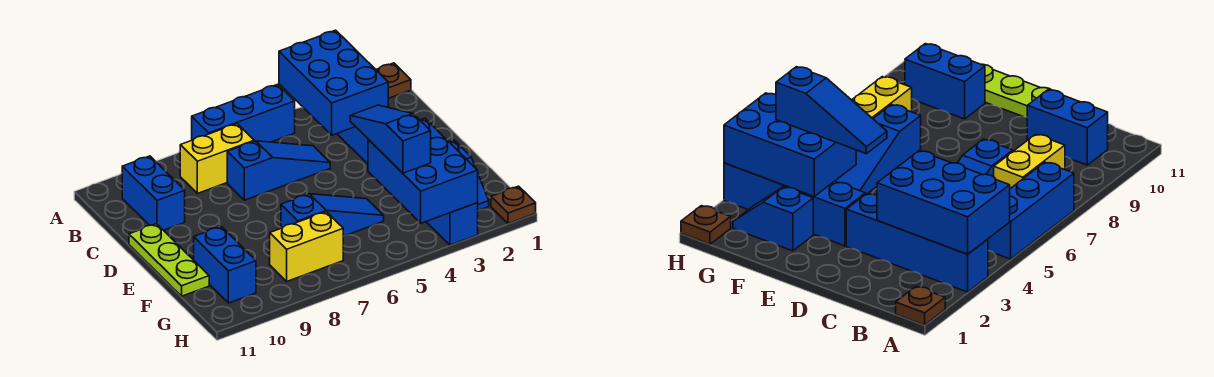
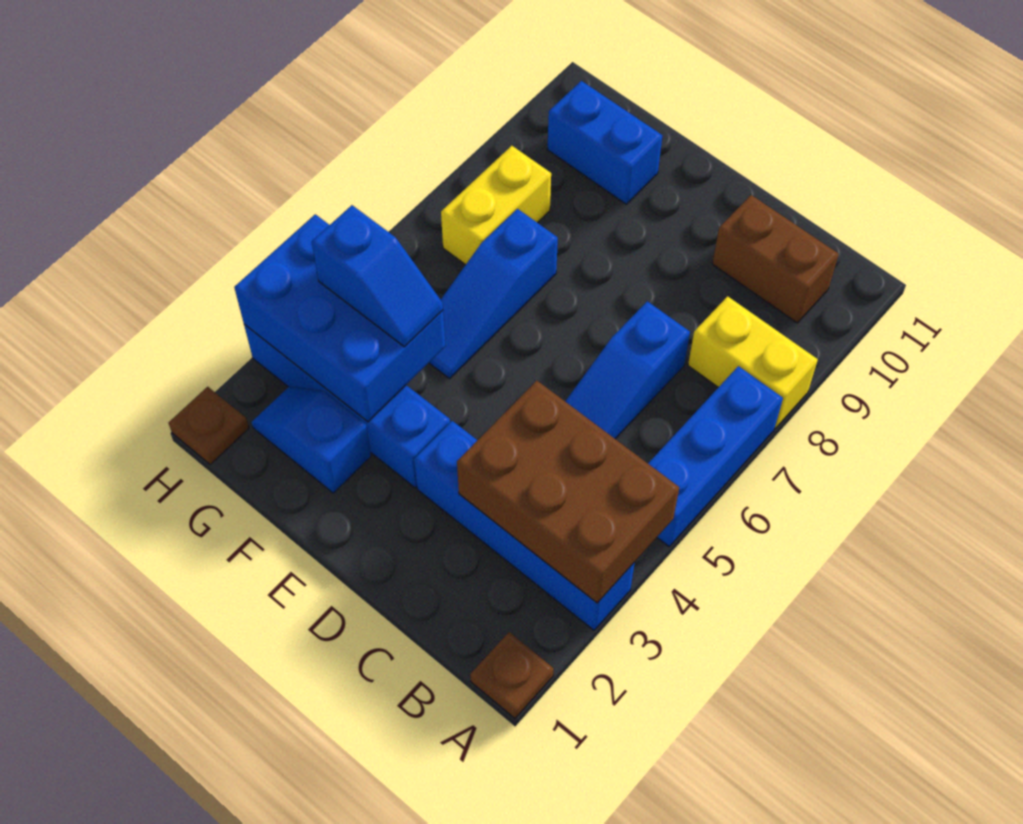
blue 2x3 brick [279,30,388,135] -> brown 2x3 brick [457,381,679,603]
yellow 1x2 brick [180,124,254,193] -> yellow 1x2 brick turned to [688,296,818,428]
blue 1x2 brick [122,156,185,230] -> brown 1x2 brick [712,195,839,323]
lime 1x3 plate [129,224,209,296] -> none
blue 1x3 slope [350,105,431,173] -> blue 1x2 slope [312,205,443,347]

